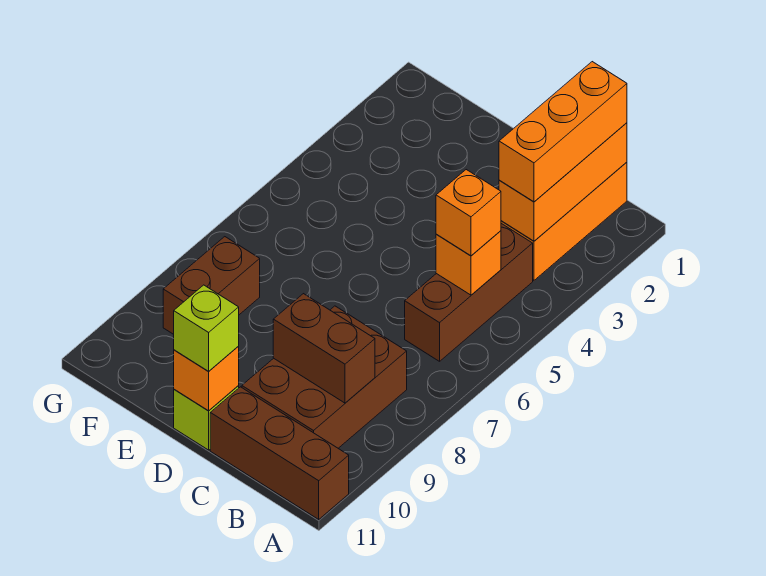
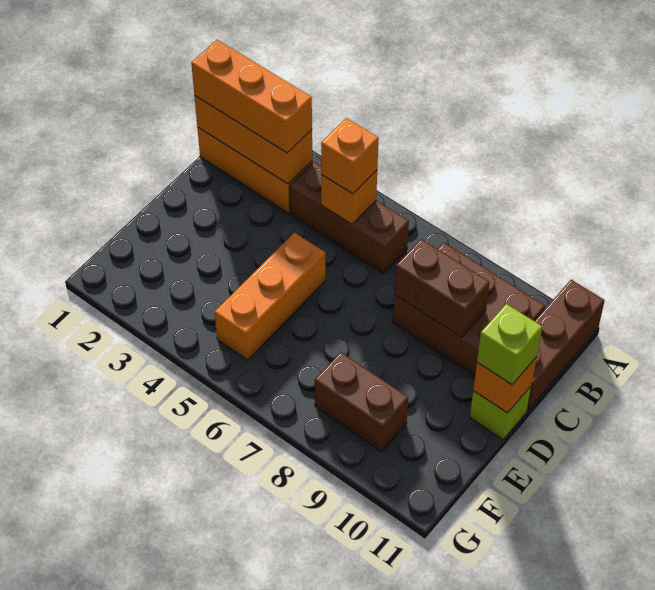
brown 1x2 brick [273,294,375,403] -> brown 1x2 brick turned to [395,239,490,337]
none -> orange 1x3 brick [215,233,325,360]

